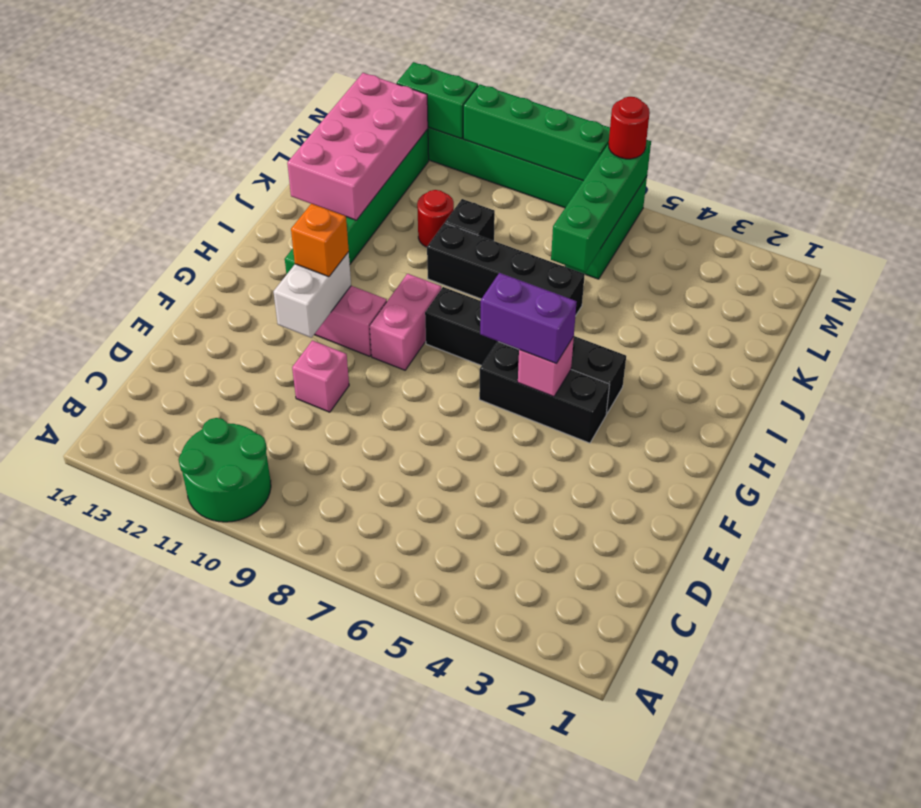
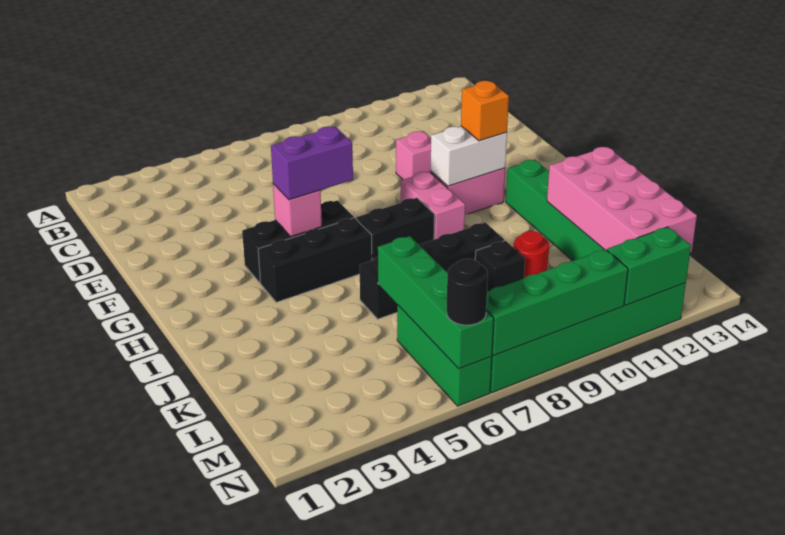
green 2x2 round brick [178,418,271,522] -> none
white 1x2 brick [273,252,351,338] -> white 1x2 brick turned to [431,126,507,186]
red 1x1 round brick [609,97,650,159] -> black 1x1 round brick [447,258,488,325]

